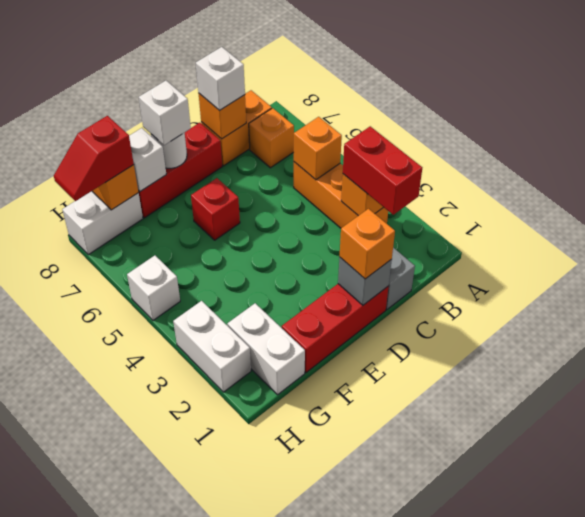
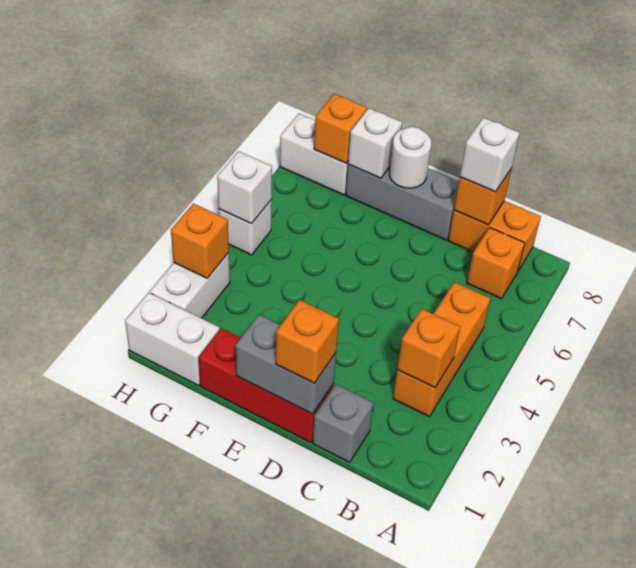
red 1x2 brick [343,126,422,215] -> none
orange 1x1 brick [294,117,342,180] -> orange 1x1 brick moved to [171,204,229,278]
grey 1x1 brick [338,257,392,305] -> grey 1x2 brick [236,315,336,414]
red 1x3 brick [138,123,222,218] -> grey 1x3 brick [346,164,459,240]
red 1x1 brick [191,178,240,240] -> none
white 1x1 brick [139,81,191,145] -> white 1x1 brick moved to [217,151,272,224]
white 1x2 brick [227,303,305,395] -> white 1x2 brick turned to [125,293,220,386]
red 1x2 slope [54,116,134,201] -> none

